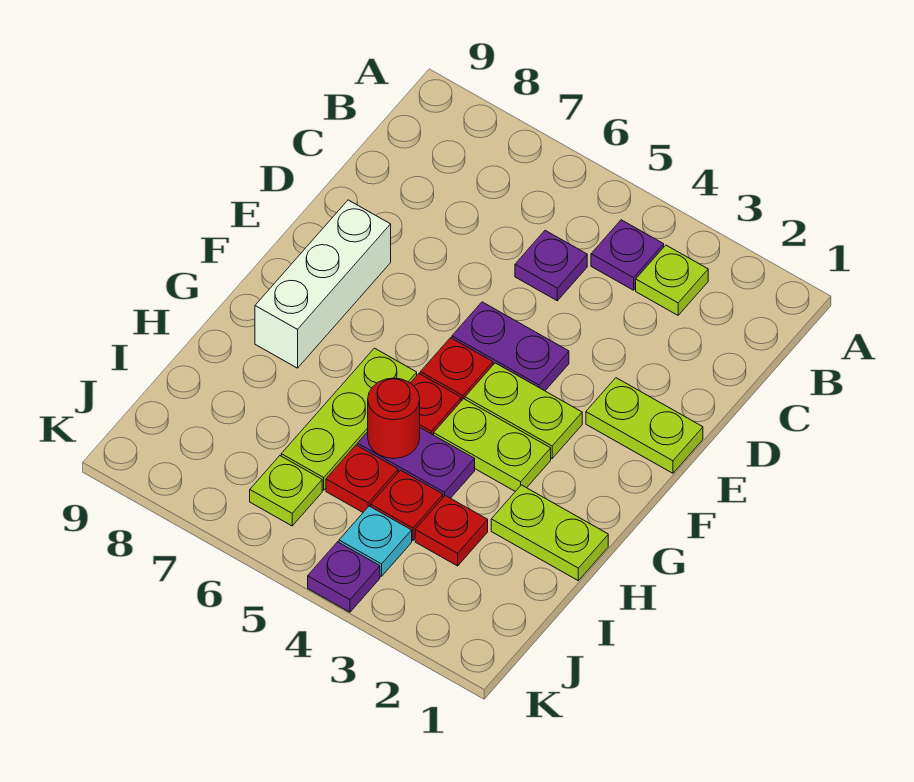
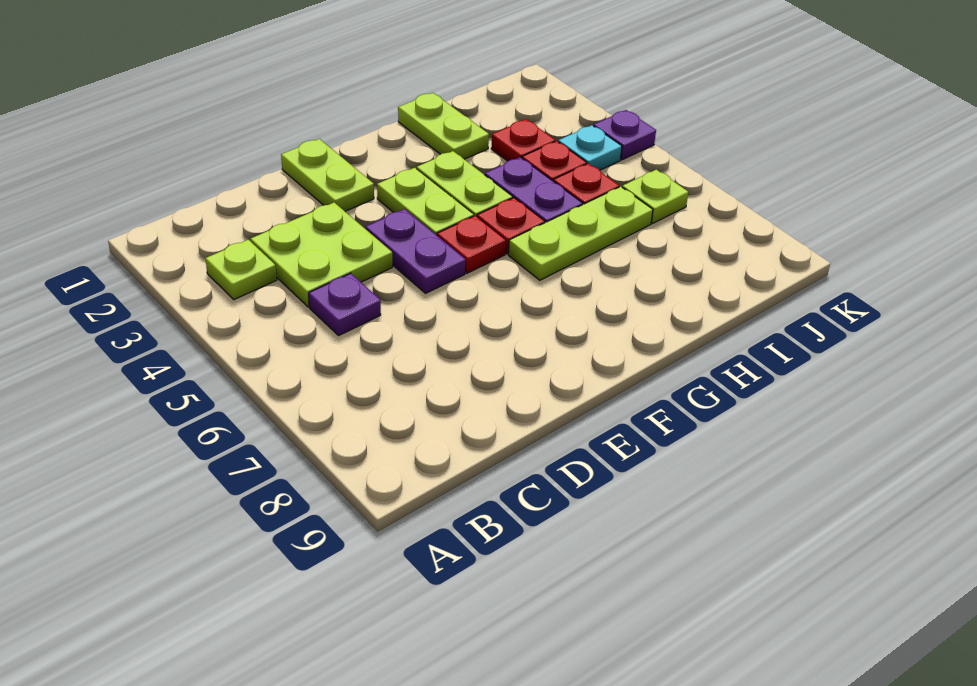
purple 1x1 plate [591,220,664,290] -> none
none -> lime 2x2 plate [251,203,392,307]
white 1x3 brick [255,200,391,368] -> none
red 1x1 round brick [368,378,420,459] -> none

